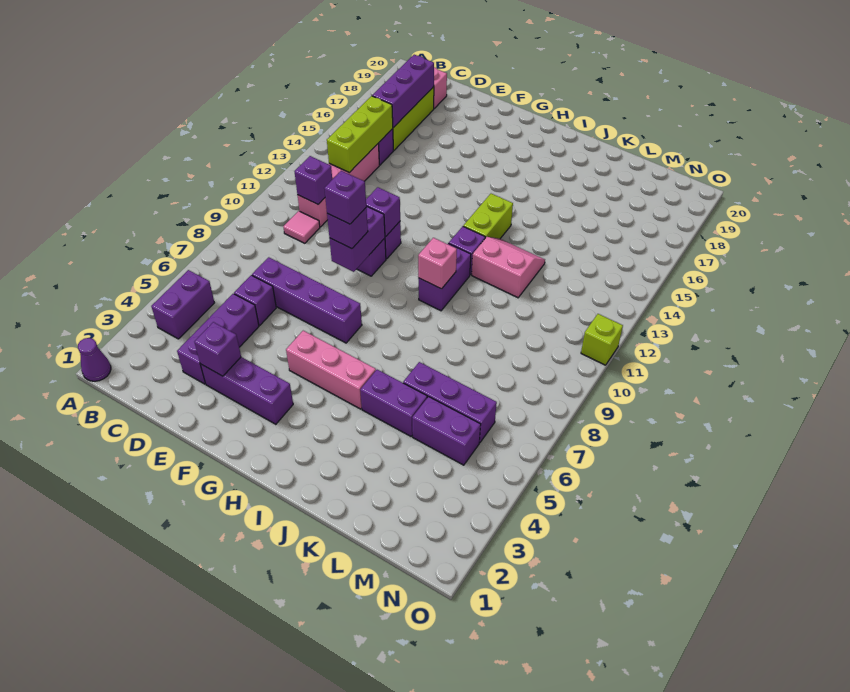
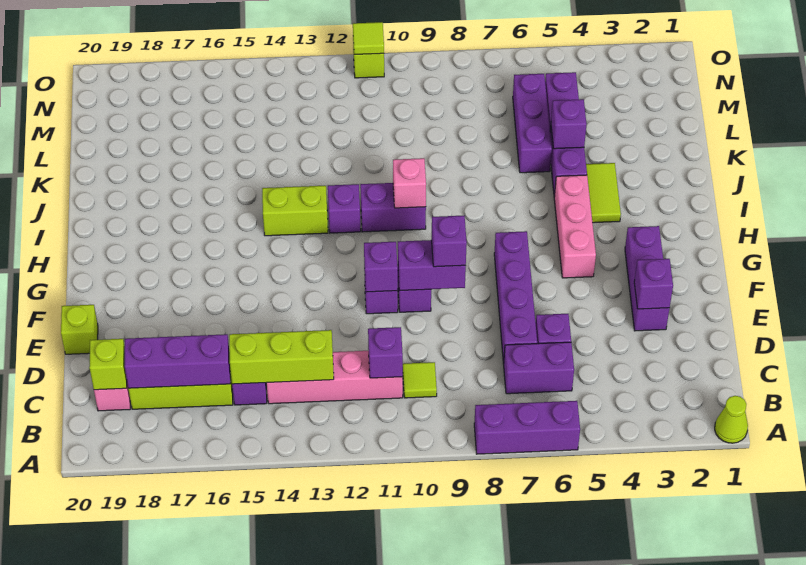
purple 1x1 cone [78,338,111,381] -> lime 1x1 cone [715,396,748,443]
purple 1x2 brick [151,270,214,339] -> purple 1x2 brick moved to [504,342,574,394]
pink 1x1 tile [283,211,320,243] -> lime 1x1 tile [403,362,437,398]
none -> lime 1x1 brick [89,339,127,390]
purple 1x3 brick [177,294,259,384] -> purple 1x3 brick moved to [474,401,580,454]
none -> lime 1x1 brick [61,305,98,354]
purple 1x1 brick [324,171,366,224] -> purple 1x1 brick moved to [551,99,587,149]
none -> lime 1x2 tile [586,163,621,223]
pink 2x2 slope [472,237,545,298] -> none
none -> lime 1x1 tile [353,22,384,55]

